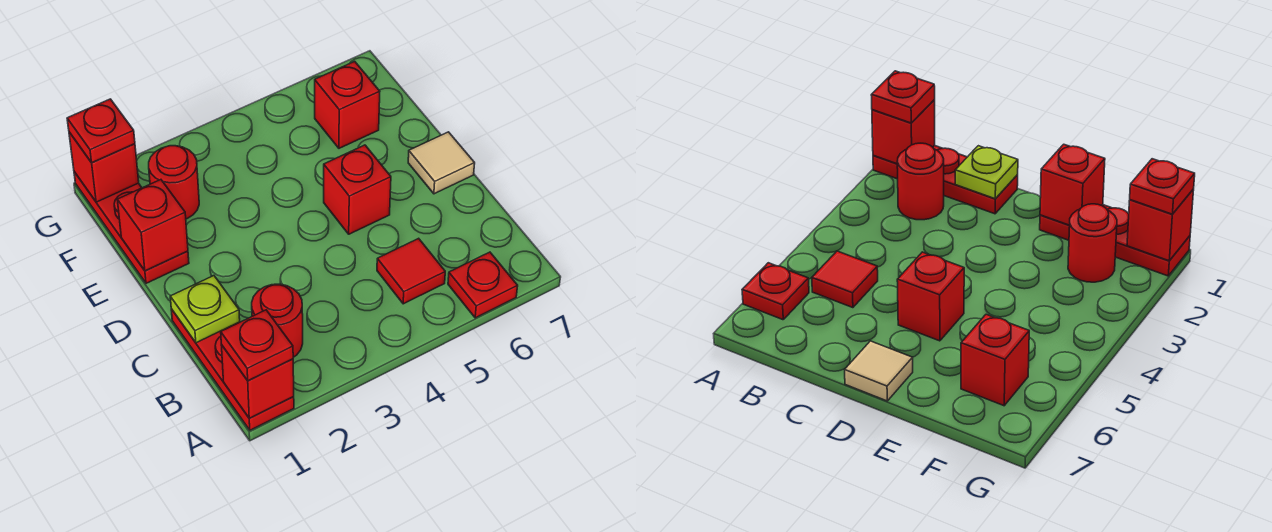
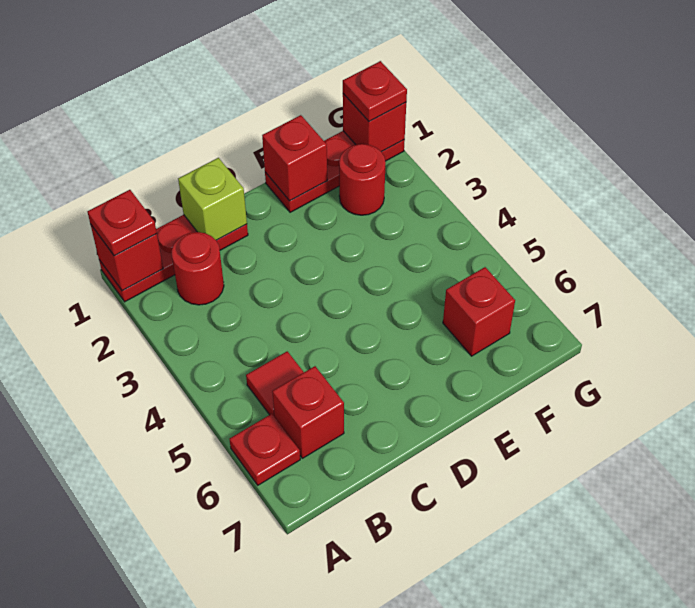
lime 1x1 plate [170,276,240,343] -> lime 1x1 brick [178,158,247,240]
red 1x1 brick [324,145,391,234] -> red 1x1 brick moved to [272,366,344,458]
tan 1x1 tile [408,132,475,194] -> none

